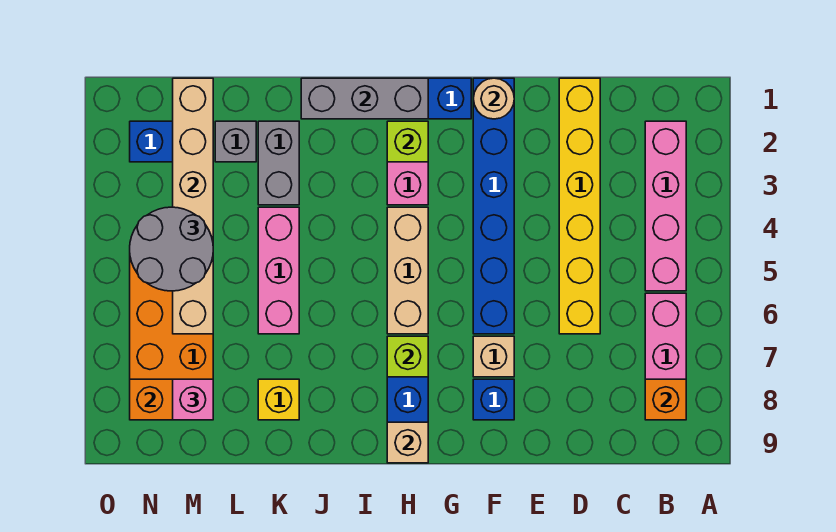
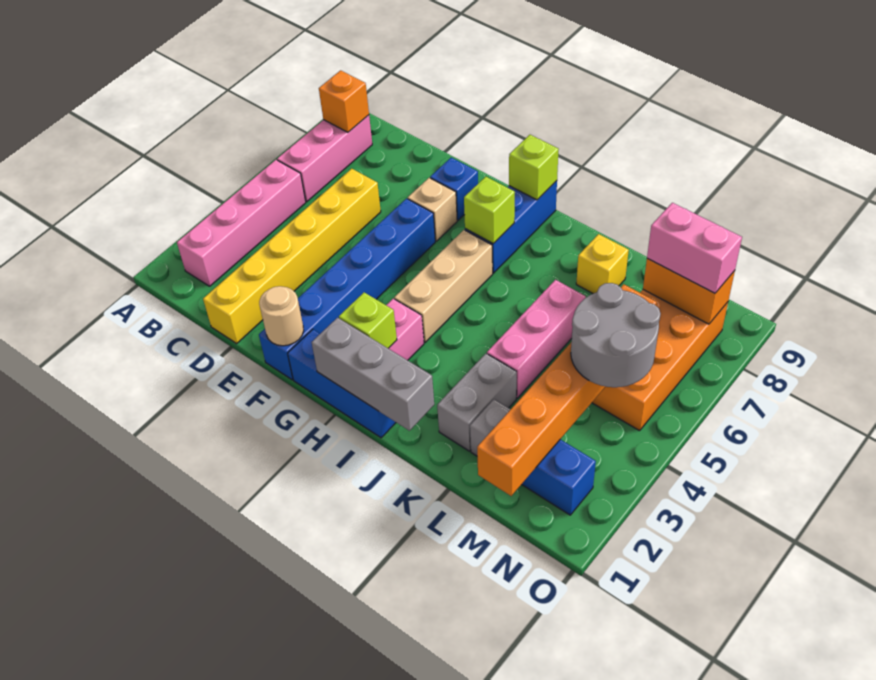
tan 1x1 brick [387,422,428,463] -> lime 1x1 brick [509,135,559,200]
tan 1x6 brick [173,78,213,334] -> orange 1x6 brick [477,284,657,496]
pink 1x1 brick [173,379,213,420] -> pink 1x2 brick [647,203,742,293]

